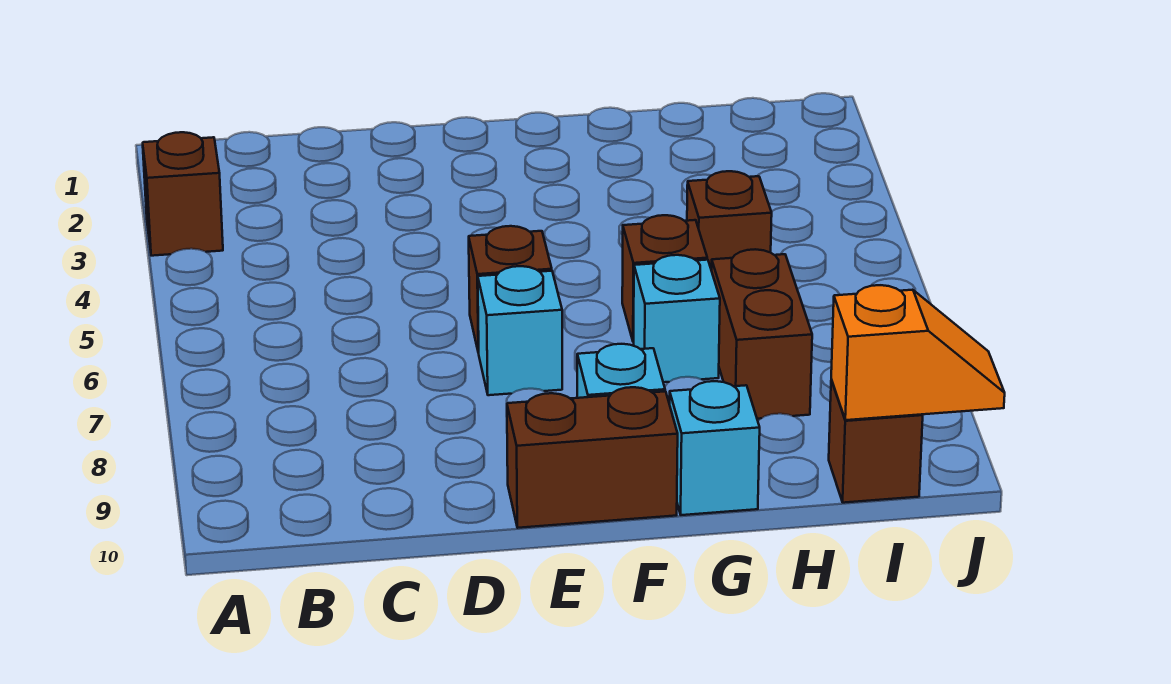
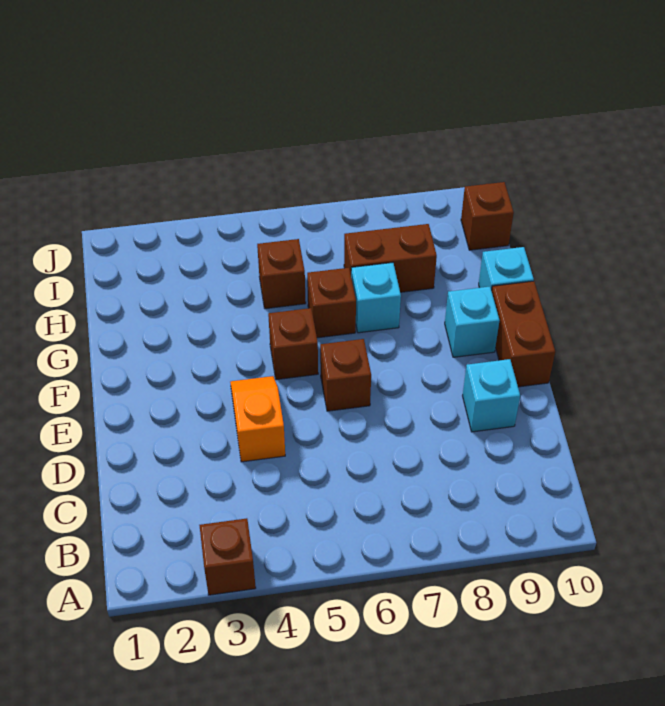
cyan 1x1 brick [478,266,562,395] -> cyan 1x1 brick moved to [463,359,520,432]
none -> brown 1x1 brick [268,308,318,380]
orange 1x2 slope [831,285,1005,420] -> orange 1x2 slope moved to [230,376,285,462]

